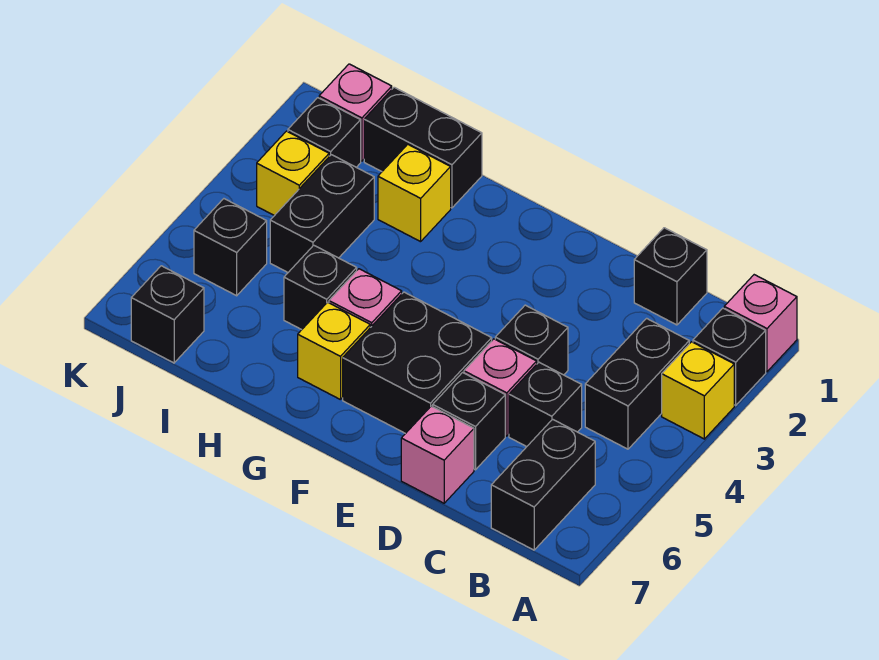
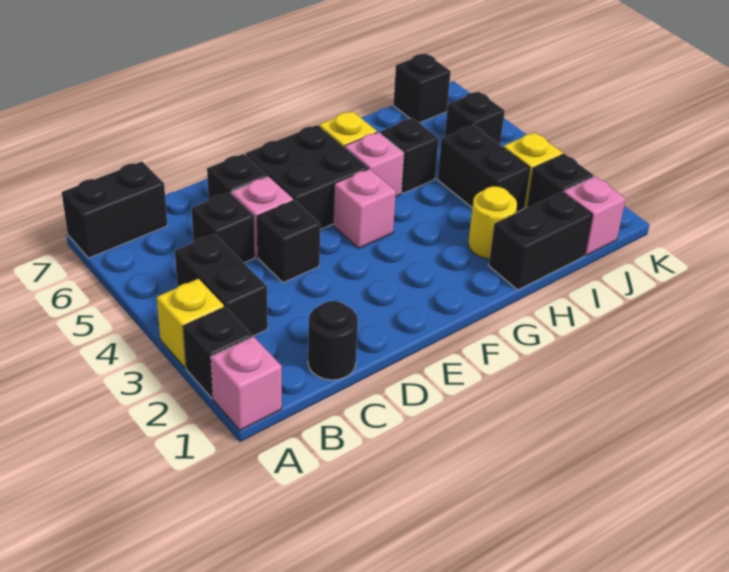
black 1x2 brick [491,419,595,550] -> black 1x2 brick turned to [62,161,167,258]
black 1x1 brick [634,228,707,325] -> black 1x1 round brick [308,301,358,380]
pink 1x1 brick [401,406,474,503] -> pink 1x1 brick moved to [333,169,396,248]
yellow 1x1 brick [378,144,451,242] -> yellow 1x1 round brick [468,186,517,259]

